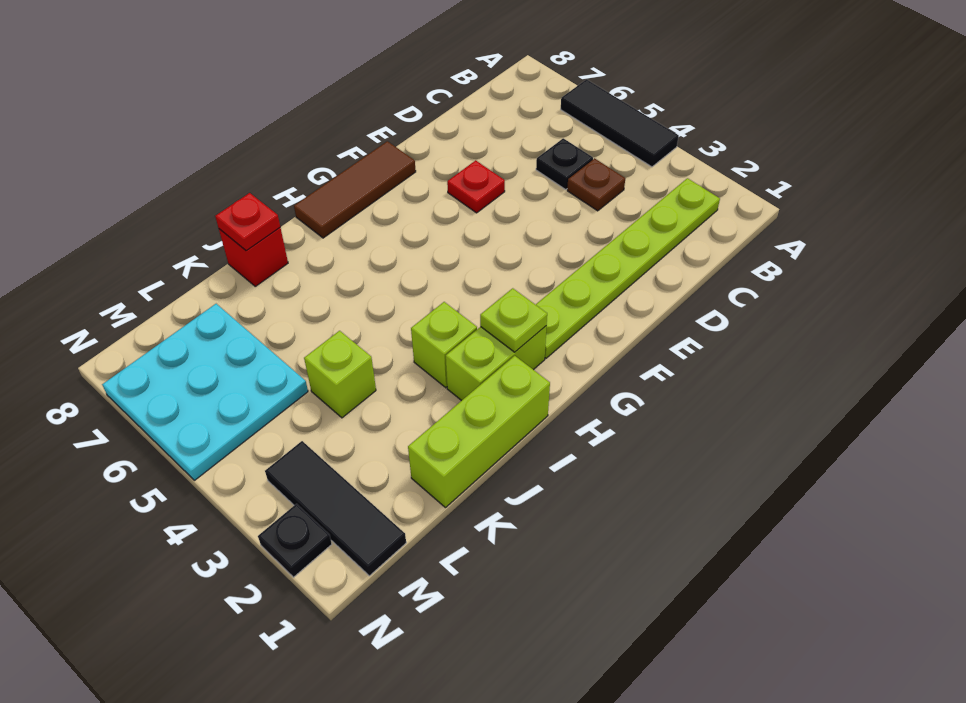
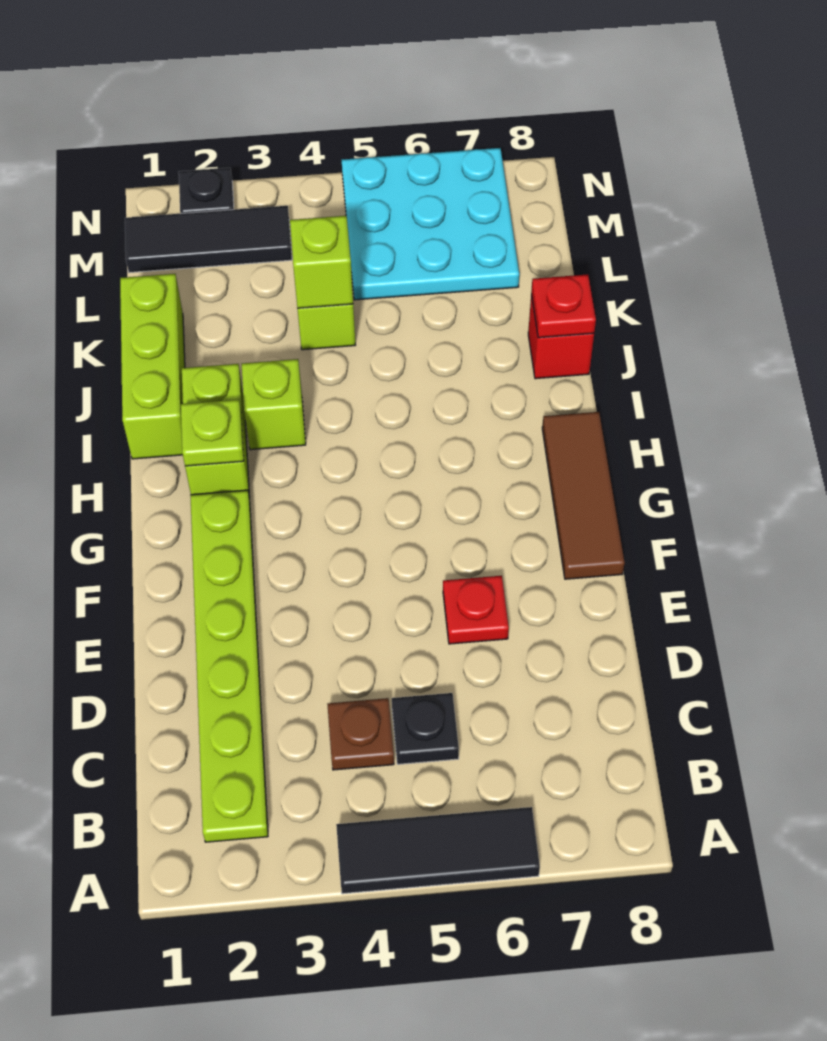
none -> lime 1x1 brick [290,216,353,308]

